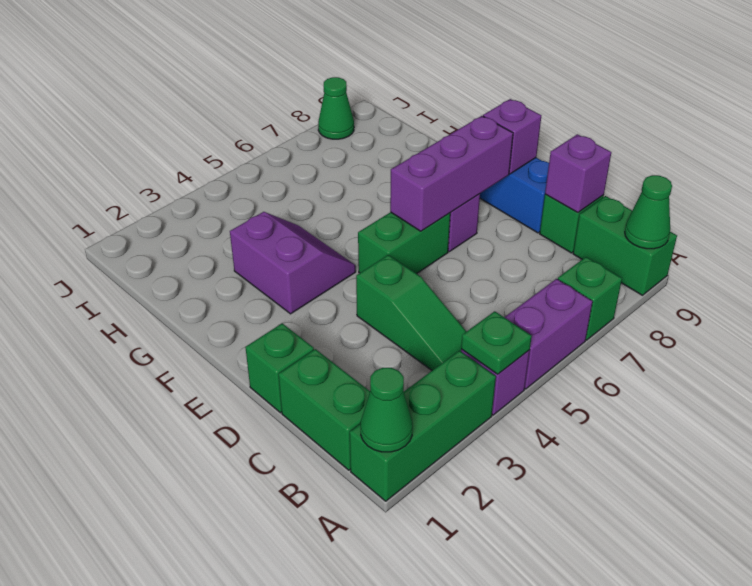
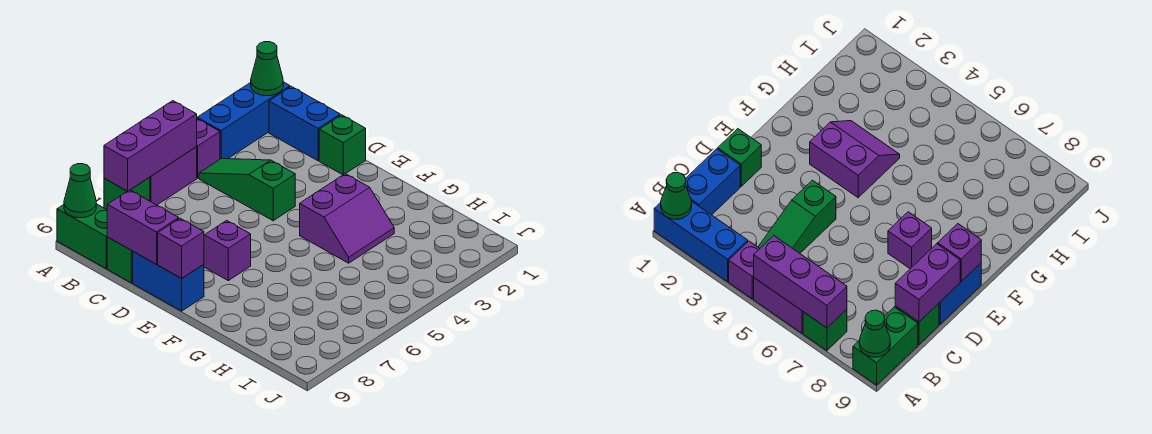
green 1x3 brick [350,351,496,501] -> blue 1x3 brick [197,82,290,159]
green 1x1 plate [461,311,532,374] -> none
green 1x2 brick [278,349,370,470] -> blue 1x2 brick [269,86,340,161]
purple 1x1 brick [545,134,611,213] -> purple 1x2 brick [107,190,179,264]
green 1x2 brick [358,212,450,274] -> none
purple 1x3 brick [390,116,513,231] -> purple 1x3 brick moved to [104,101,197,191]
purple 2x2 slope [230,212,356,314] -> purple 2x2 slope turned to [300,174,394,263]
green 1x1 cone [318,77,354,139] -> none

